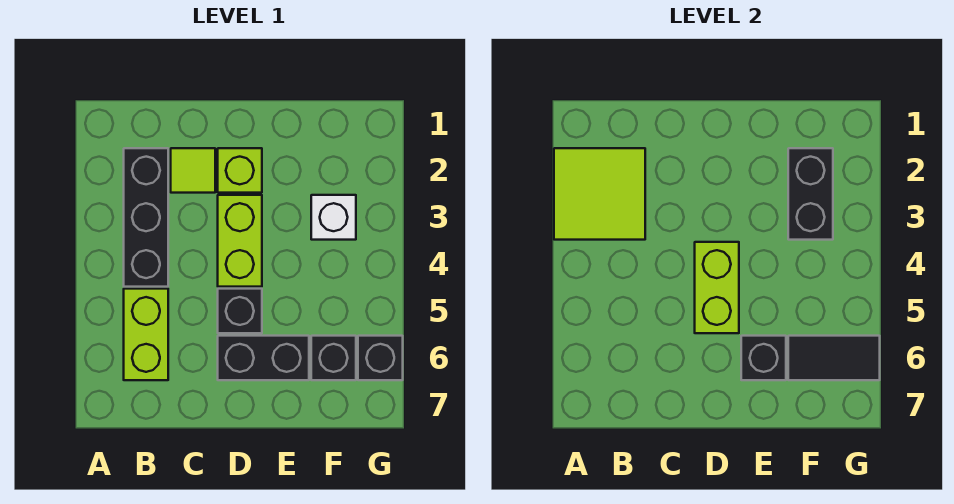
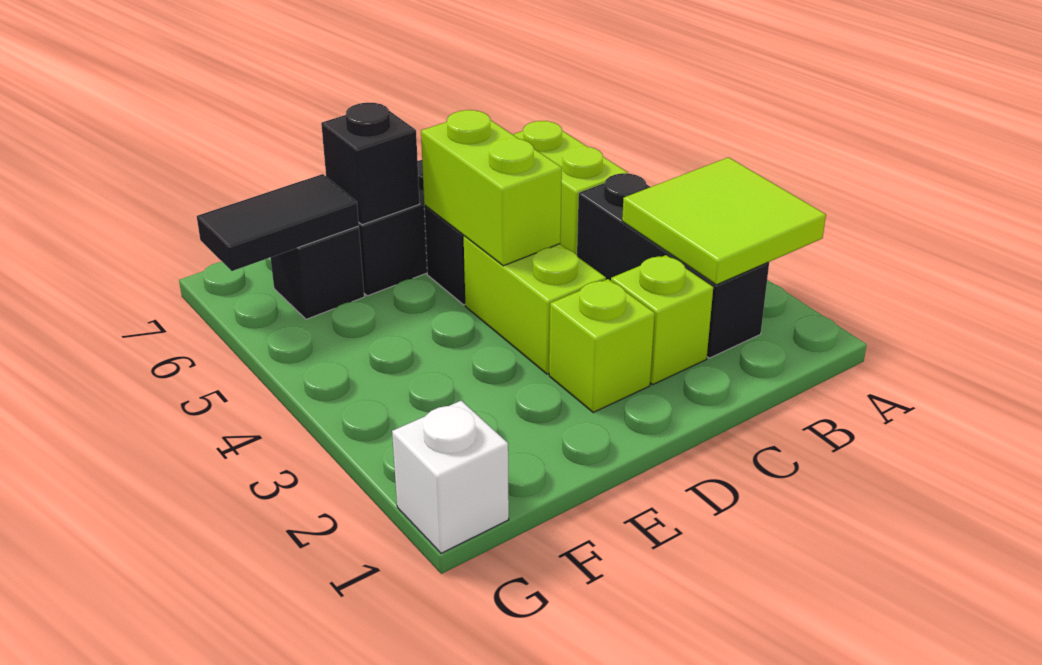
lime 1x1 tile [171,148,215,193] -> lime 1x1 brick [611,255,713,384]
black 1x2 brick [788,148,833,240] -> none
white 1x1 brick [311,195,356,240] -> white 1x1 brick moved to [392,401,509,553]
black 1x1 brick [358,336,403,380] -> none

